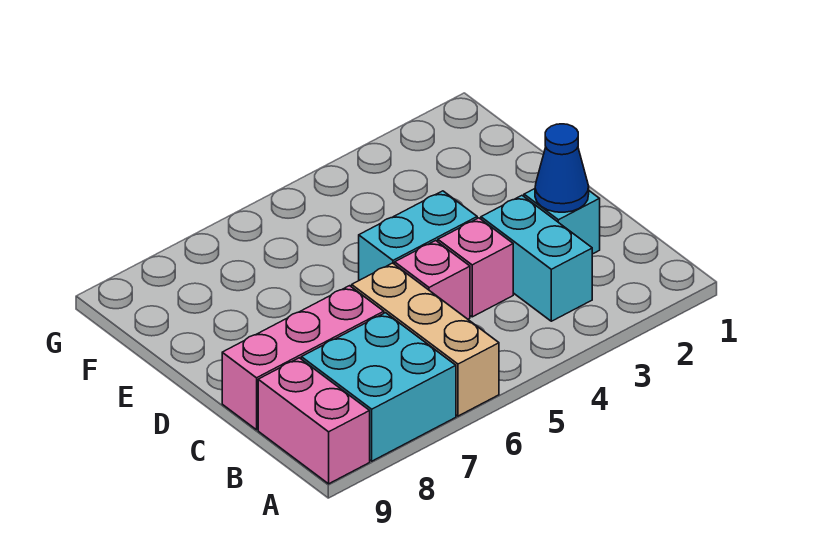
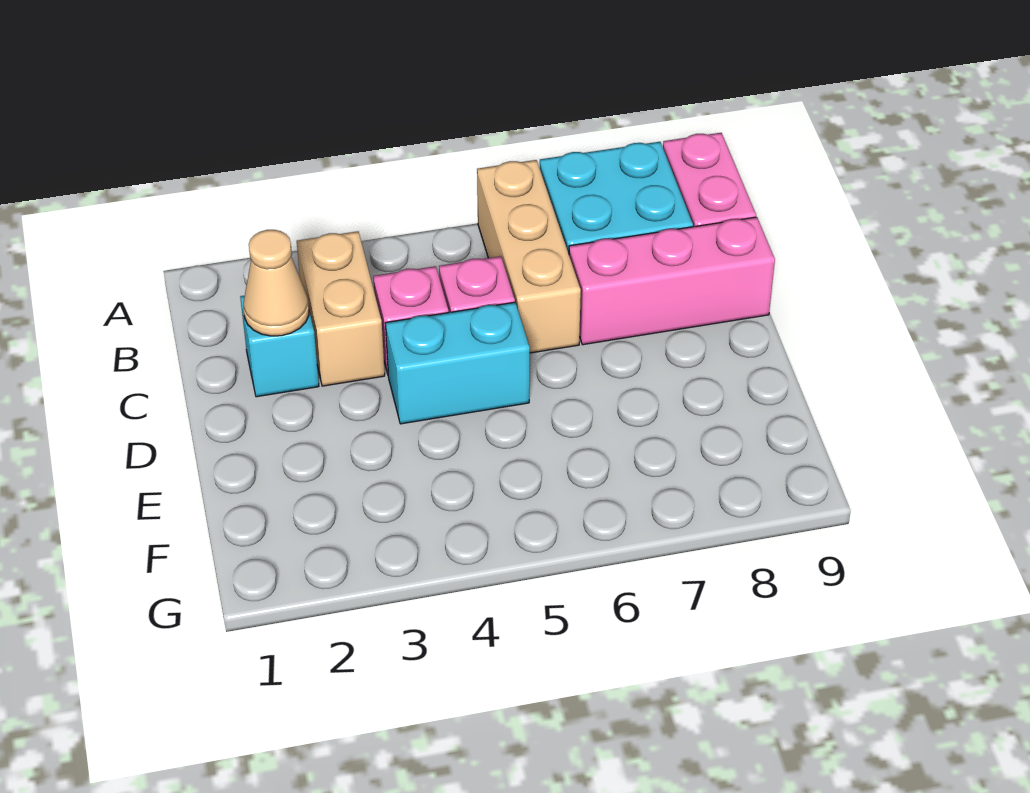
cyan 1x2 brick [481,196,592,321] -> tan 1x2 brick [297,231,385,386]
blue 1x1 cone [535,124,589,212] -> tan 1x1 cone [244,230,309,336]

